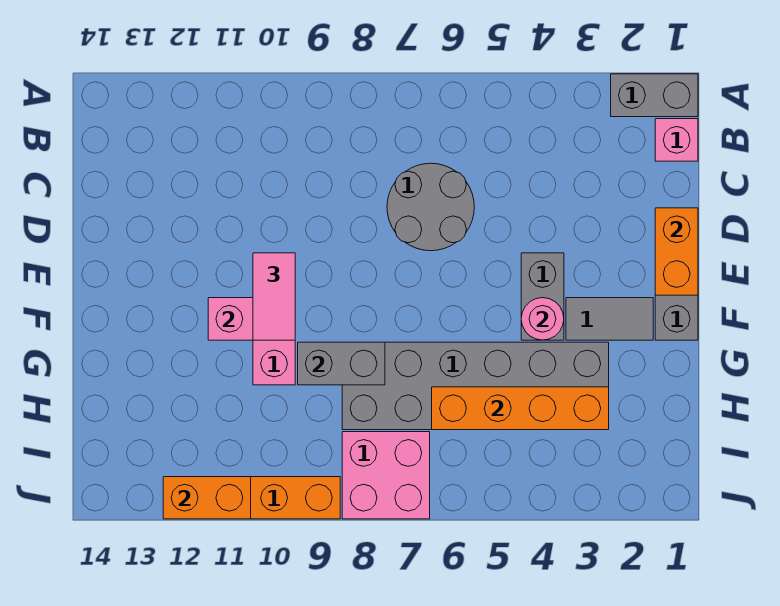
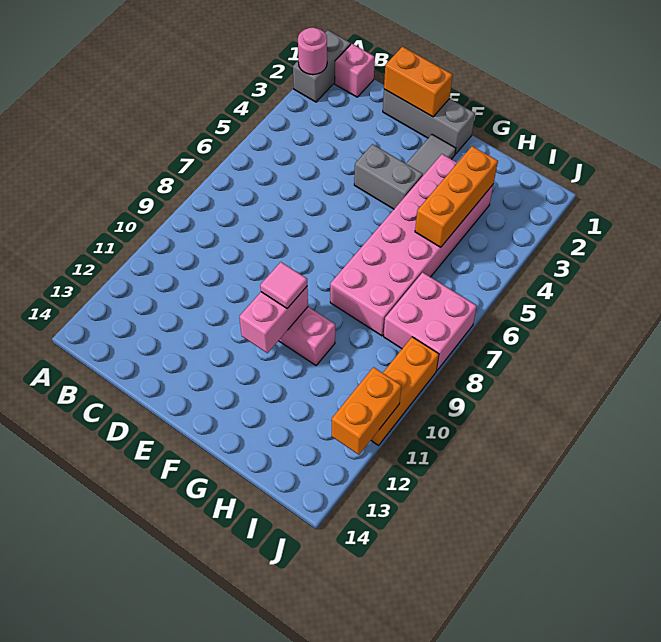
grey 2x2 round brick [387,163,474,251] -> none
pink 1x2 tile [253,253,295,340] -> pink 1x1 tile [260,262,307,308]
pink 1x1 round brick [521,298,564,340] -> pink 1x1 round brick moved to [298,27,327,75]
grey 2x6 brick [342,342,609,430] -> pink 2x6 brick [330,154,493,336]
grey 1x2 brick [298,342,385,385] -> none
orange 1x4 brick [432,387,609,430] -> orange 1x3 brick [415,146,498,247]

